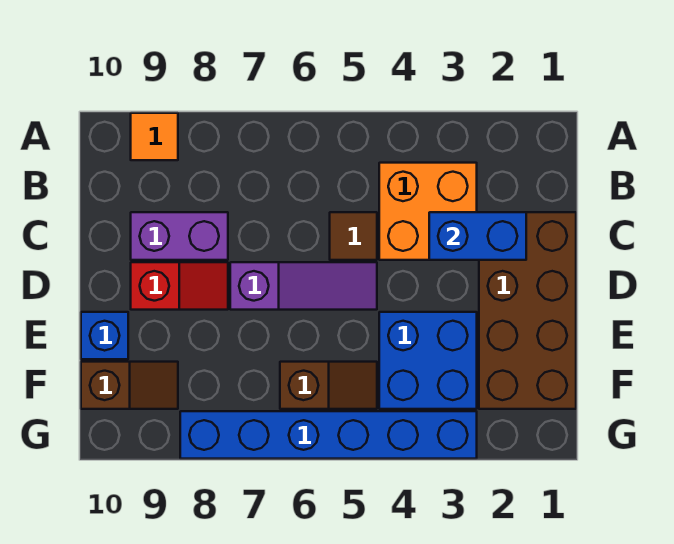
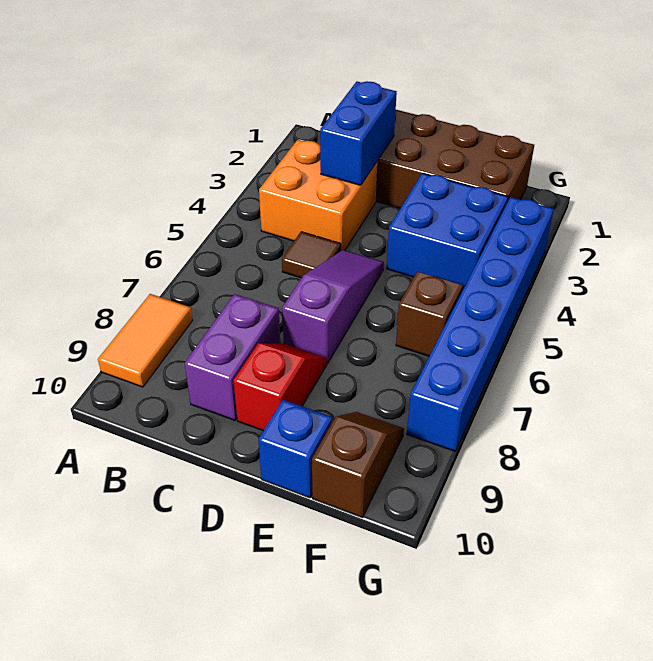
orange 1x1 tile [131,113,178,160] -> orange 1x2 tile [98,294,193,387]

